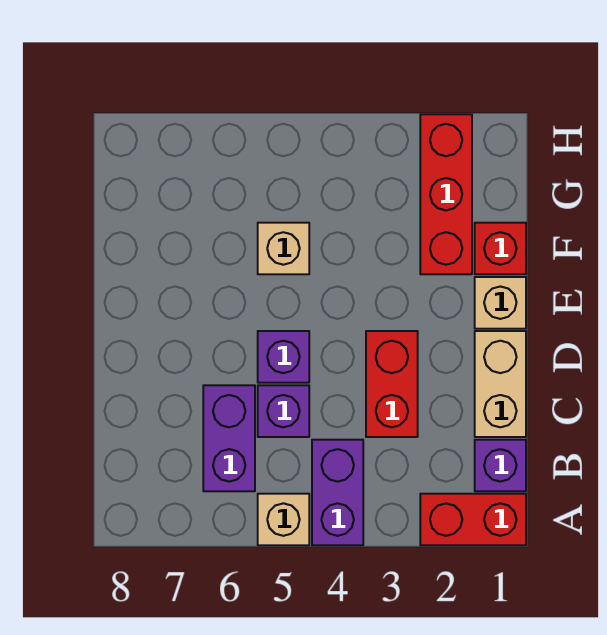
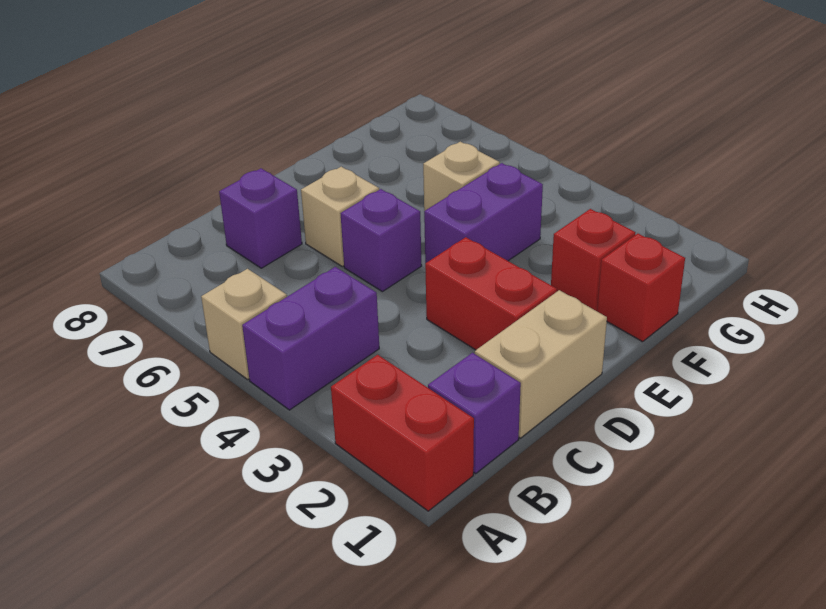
purple 1x2 brick [203,385,255,491] -> purple 1x2 brick moved to [424,163,543,263]
red 1x2 brick [366,331,418,437] -> red 1x2 brick turned to [425,237,557,350]
purple 1x1 brick [258,385,309,437] -> purple 1x1 brick moved to [219,168,302,268]
tan 1x1 brick [475,277,526,329] -> tan 1x1 brick moved to [301,167,379,266]
red 1x3 brick [420,114,472,274] -> red 1x1 brick [551,209,635,311]

